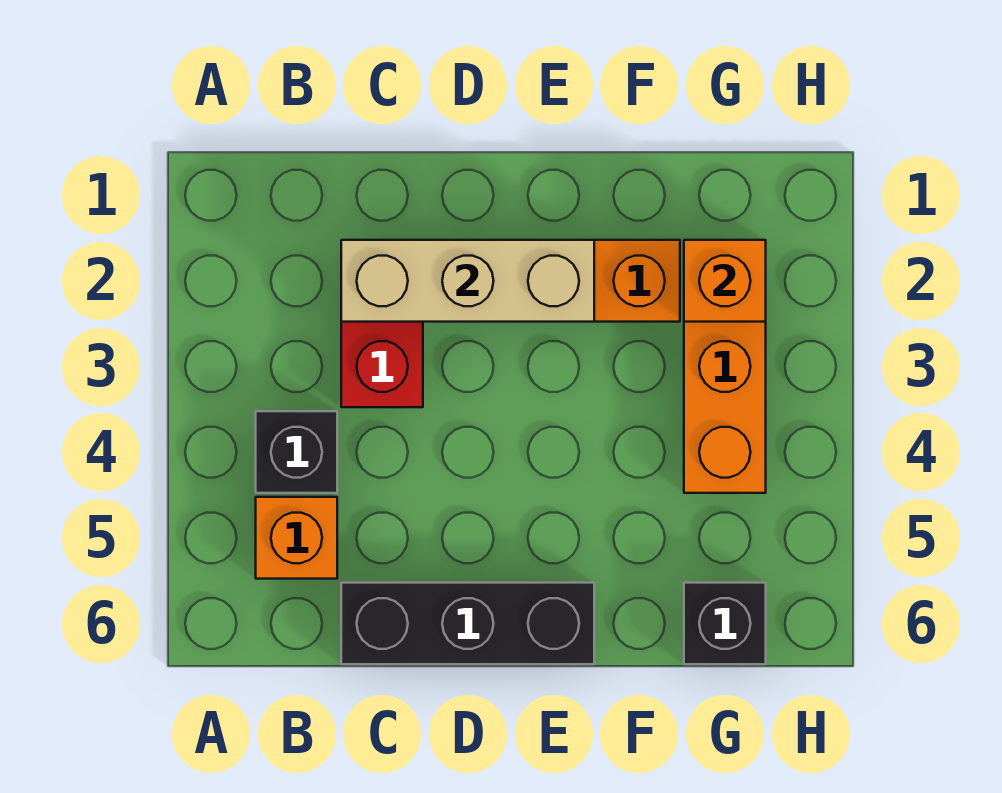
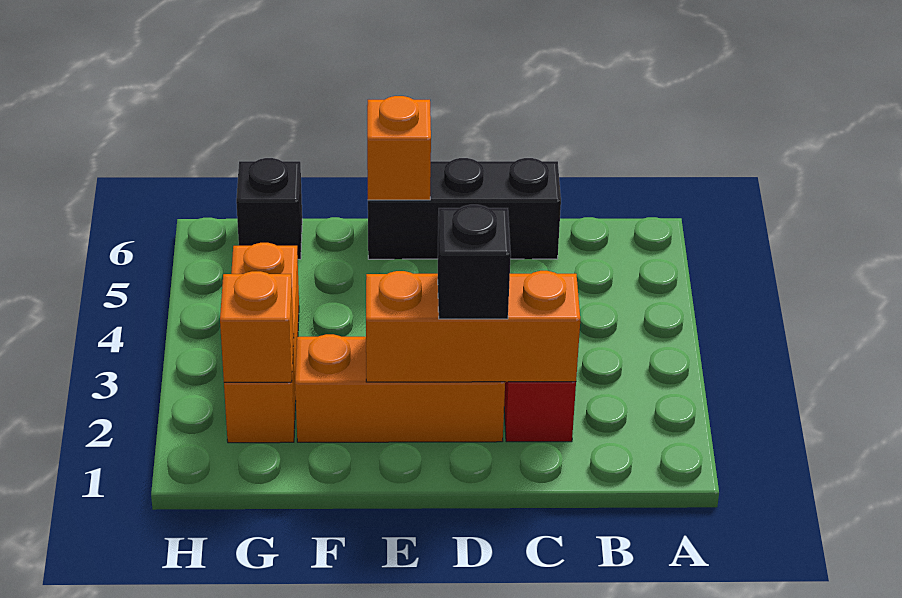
black 1x1 brick [256,411,337,493] -> black 1x1 brick moved to [438,205,511,319]
orange 1x1 brick [256,497,337,579] -> orange 1x1 brick moved to [367,96,431,200]
tan 1x3 brick [341,240,594,322] -> orange 1x3 brick [366,271,580,382]

